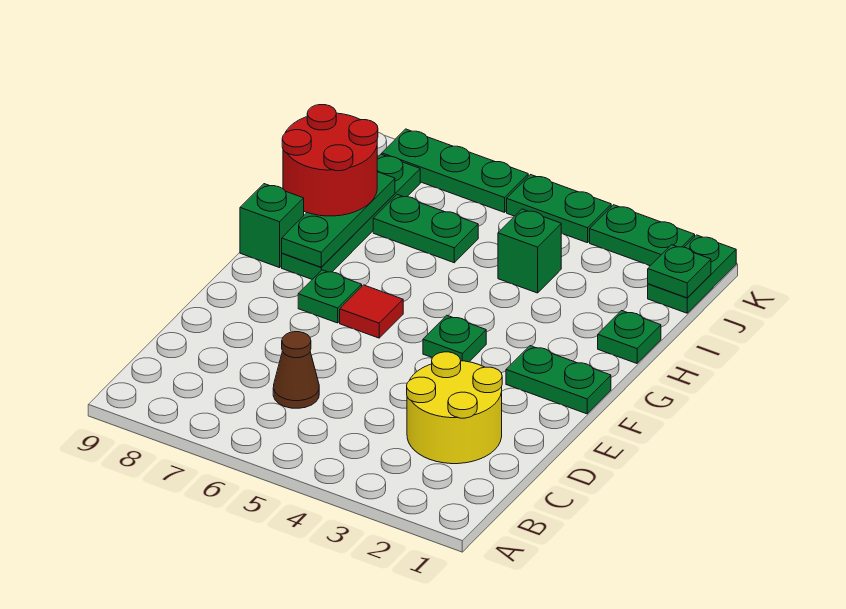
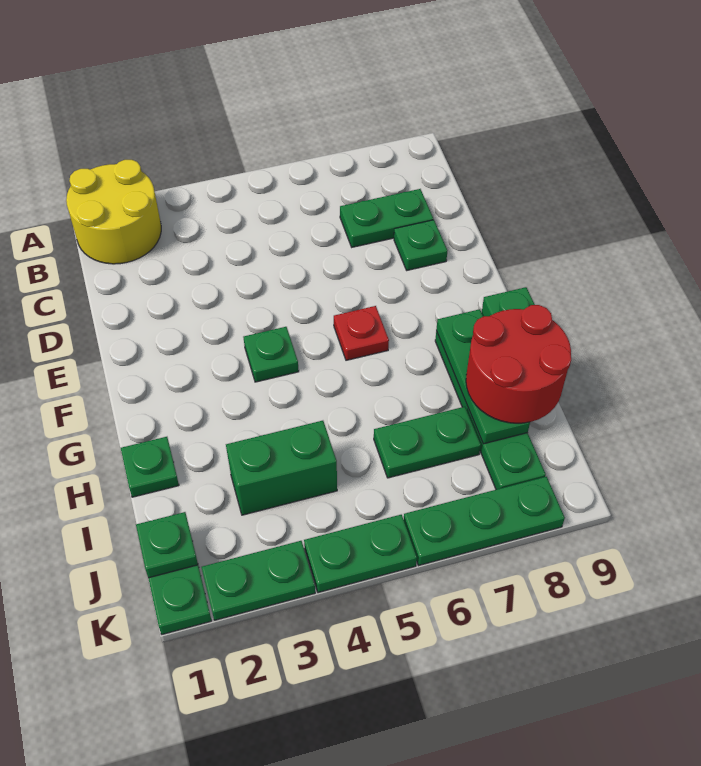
yellow 2x2 round brick [407,352,502,464] -> yellow 2x2 round brick moved to [66,160,161,264]
brown 1x1 cone [273,332,319,408] -> none
green 1x2 plate [506,346,611,414] -> green 1x2 plate moved to [340,189,433,247]
red 1x1 tile [340,285,403,338] -> red 1x1 plate [334,306,389,360]
green 1x1 plate [298,270,362,323] -> green 1x1 plate moved to [394,220,447,270]
green 1x1 brick [498,209,561,293] -> green 1x2 brick [226,421,337,515]

